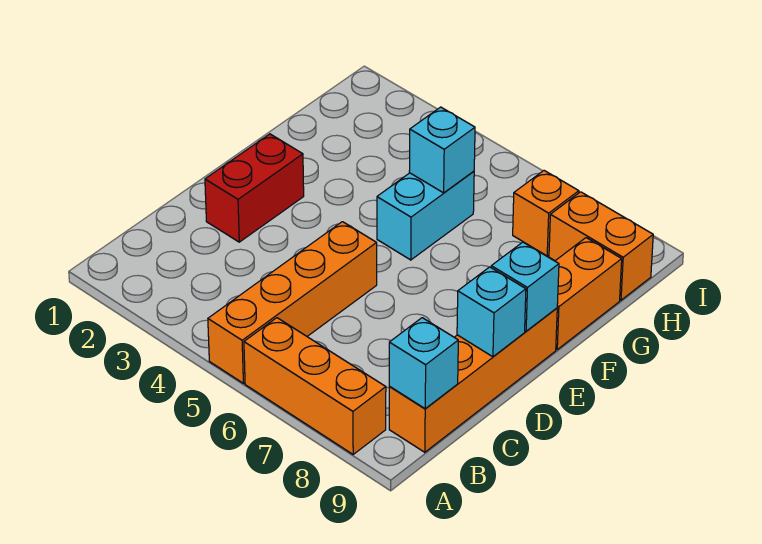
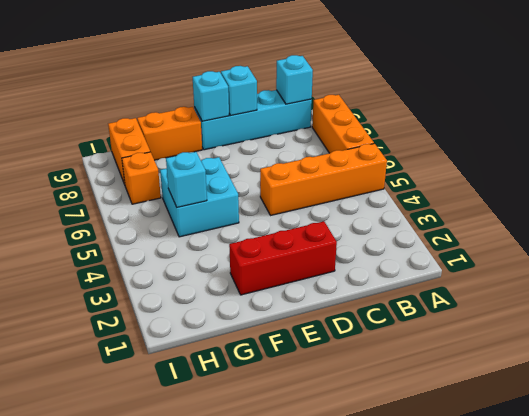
orange 1x4 brick [389,308,557,452] -> cyan 1x4 brick [194,90,312,150]
red 1x2 brick [205,134,304,242] -> red 1x3 brick [229,221,337,295]
cyan 1x2 brick [377,171,474,260] -> cyan 2x2 brick [160,157,239,237]

